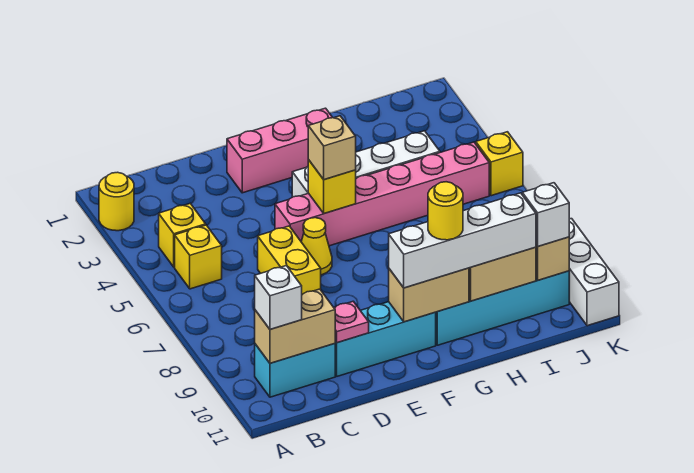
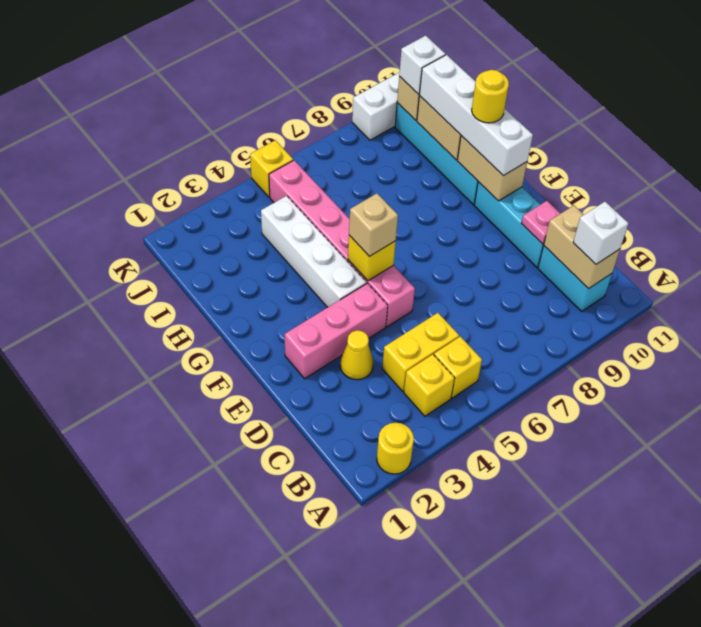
yellow 1x2 brick [258,226,321,294] -> yellow 1x2 brick moved to [382,313,459,391]
pink 1x3 brick [227,108,333,193] -> pink 1x3 brick turned to [285,283,388,379]
yellow 1x1 cone [301,218,332,275] -> yellow 1x1 cone moved to [340,330,373,380]

